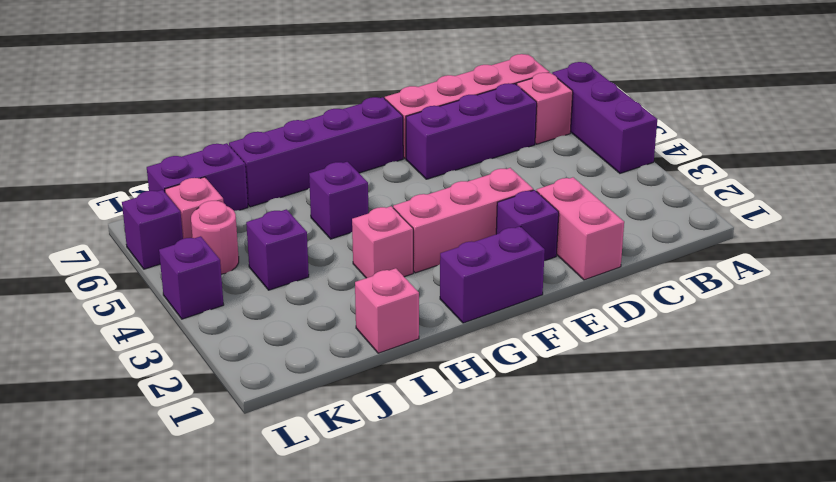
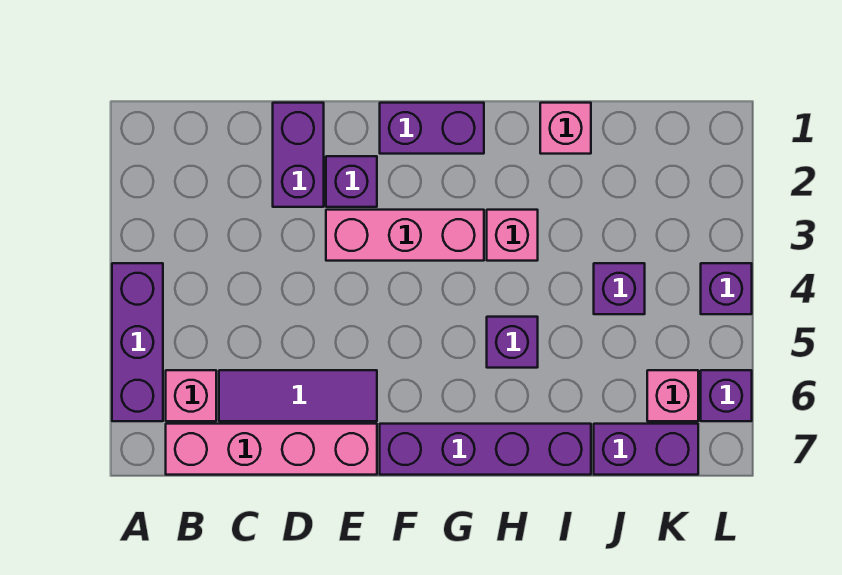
purple 1x3 brick [406,83,537,179] -> purple 1x3 tile [219,370,377,421]
pink 1x2 brick [536,177,624,280] -> purple 1x2 brick [273,103,324,207]
pink 1x1 round brick [191,201,239,274] -> none

